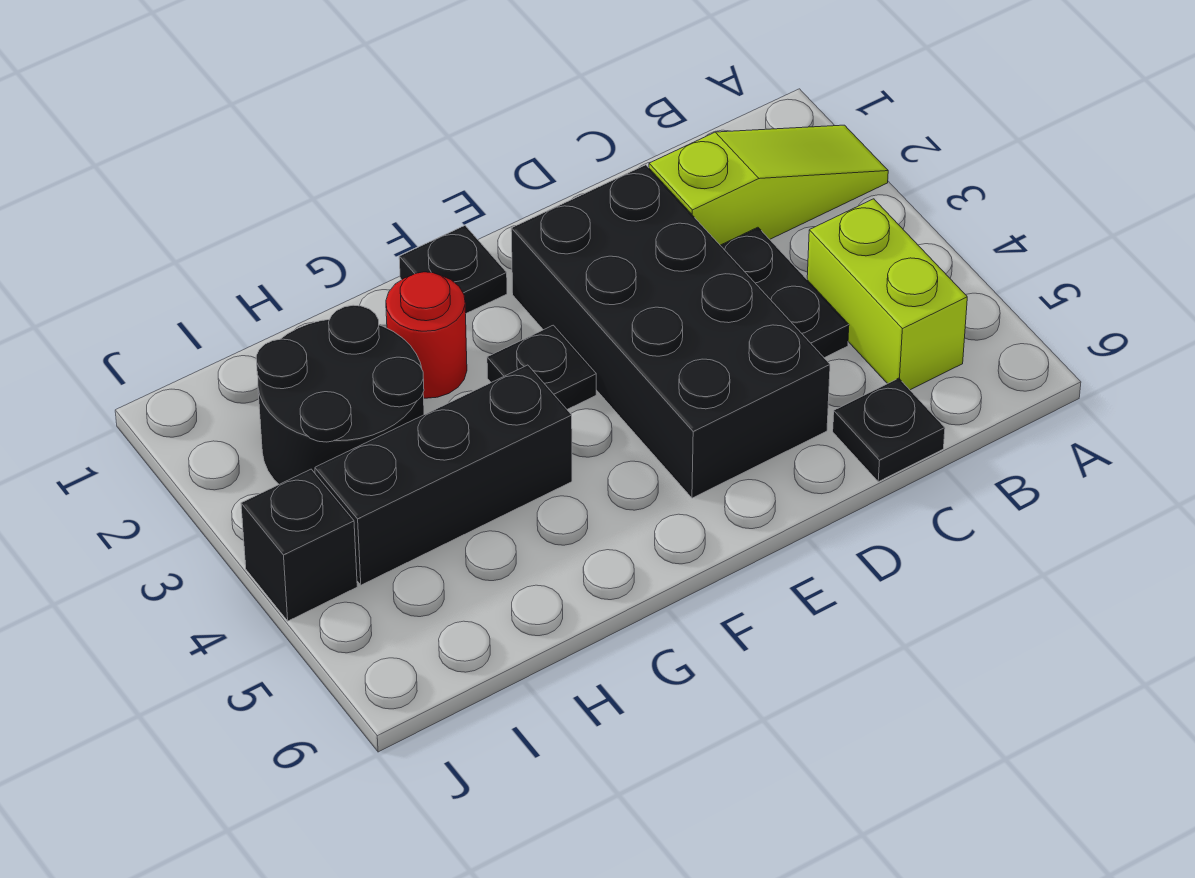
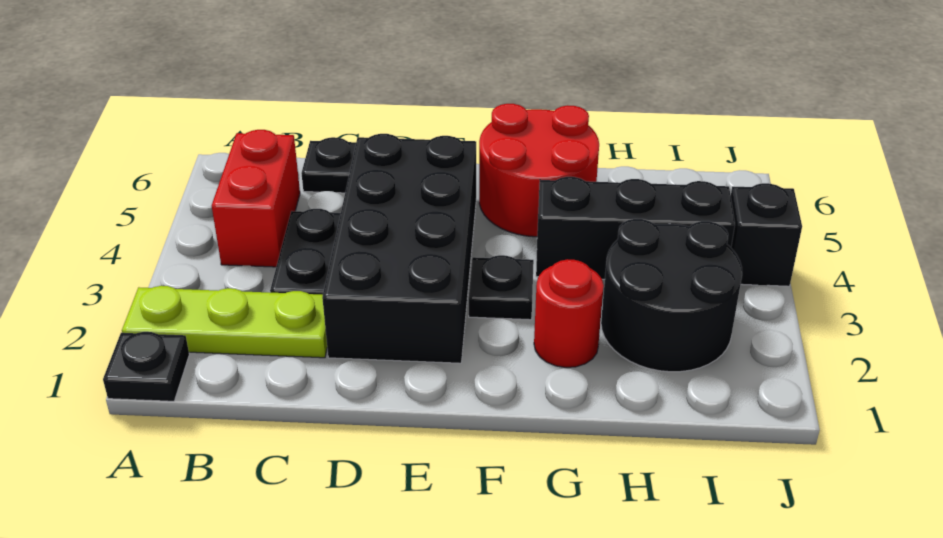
lime 1x3 slope [649,125,888,245] -> lime 1x3 plate [122,286,327,358]
lime 1x2 brick [807,199,967,390] -> red 1x2 brick [212,130,300,267]
black 1x1 plate [399,226,507,313] -> black 1x1 plate moved to [103,332,189,401]
none -> red 2x2 round brick [479,104,599,237]

